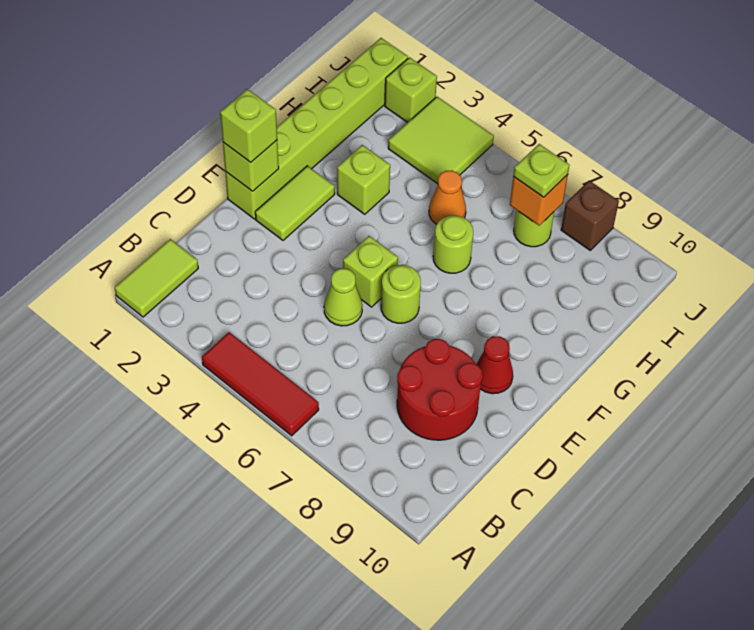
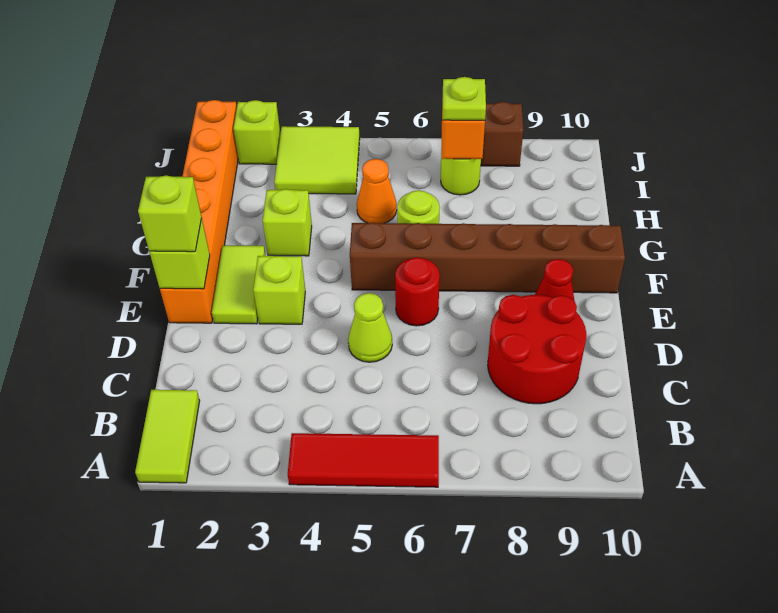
lime 1x6 brick [225,38,408,219] -> orange 1x6 brick [160,100,238,323]
lime 1x1 brick [343,236,398,307] -> lime 1x1 brick moved to [253,256,305,324]
lime 1x1 round brick [381,265,421,323] -> red 1x1 round brick [395,257,440,326]
none -> brown 1x6 brick [350,223,625,293]

